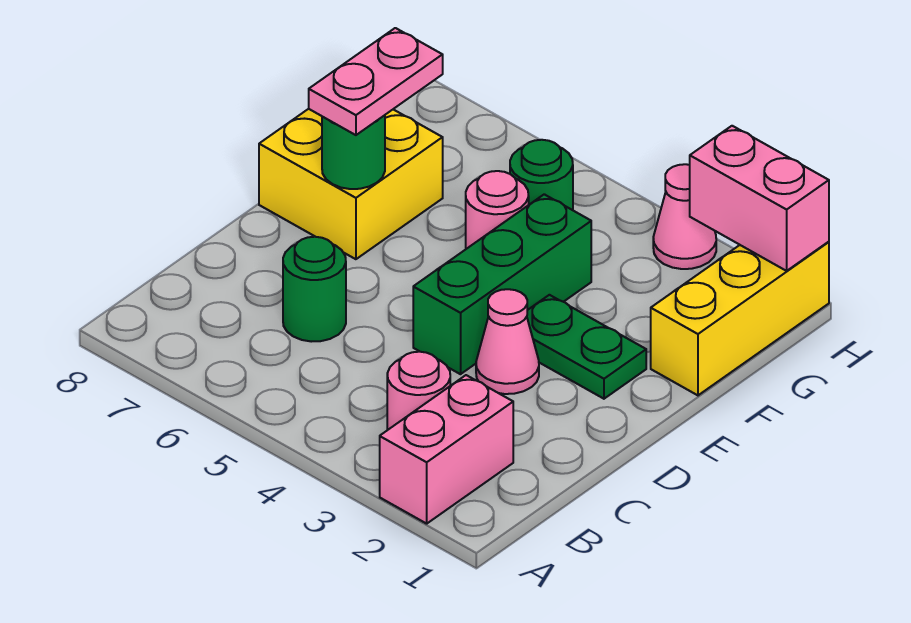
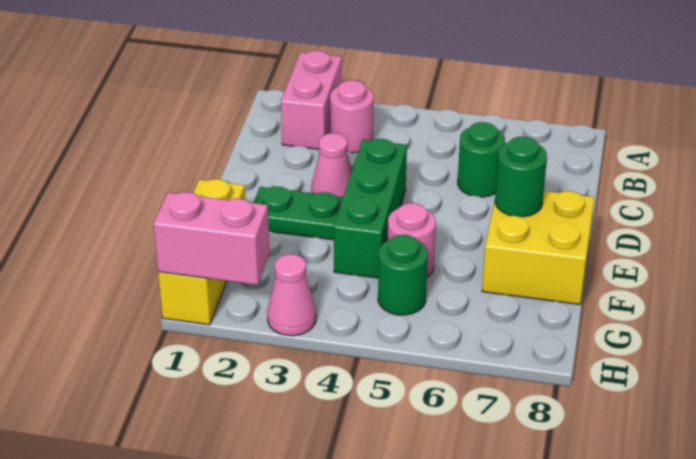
pink 1x2 plate [309,28,443,135] -> none

